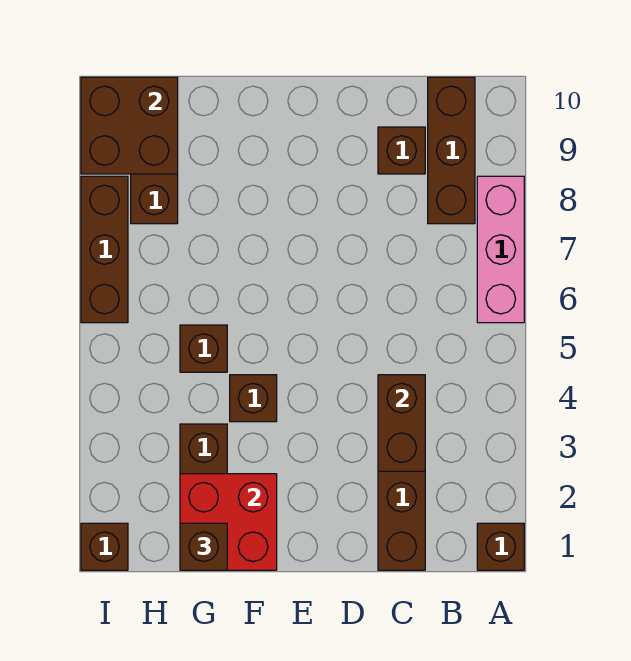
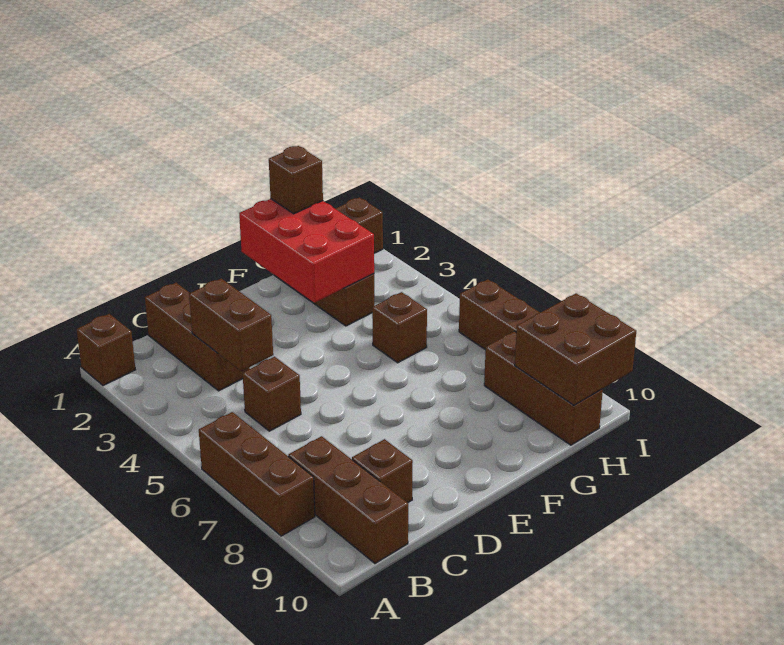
pink 1x3 brick [477,176,524,323] -> brown 1x3 brick [199,412,315,536]
red 2x2 brick [180,474,277,570] -> red 2x3 brick [239,199,374,303]
brown 1x1 brick [230,375,277,422] -> brown 1x1 brick moved to [243,357,301,431]

